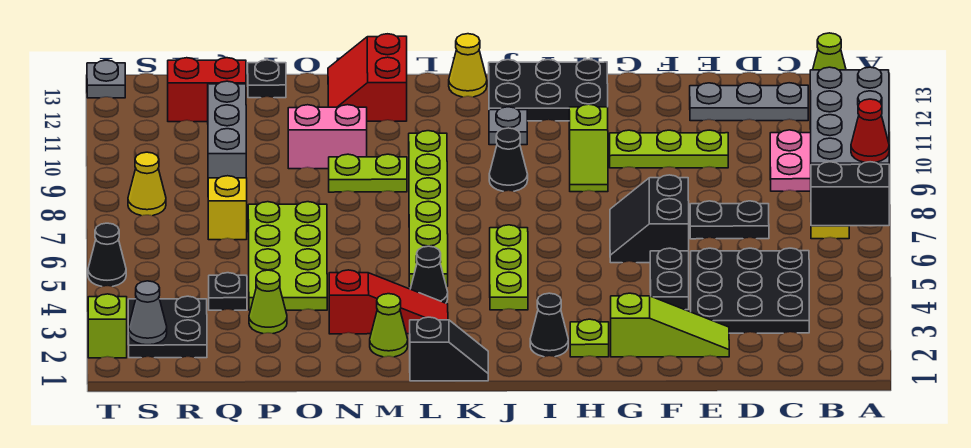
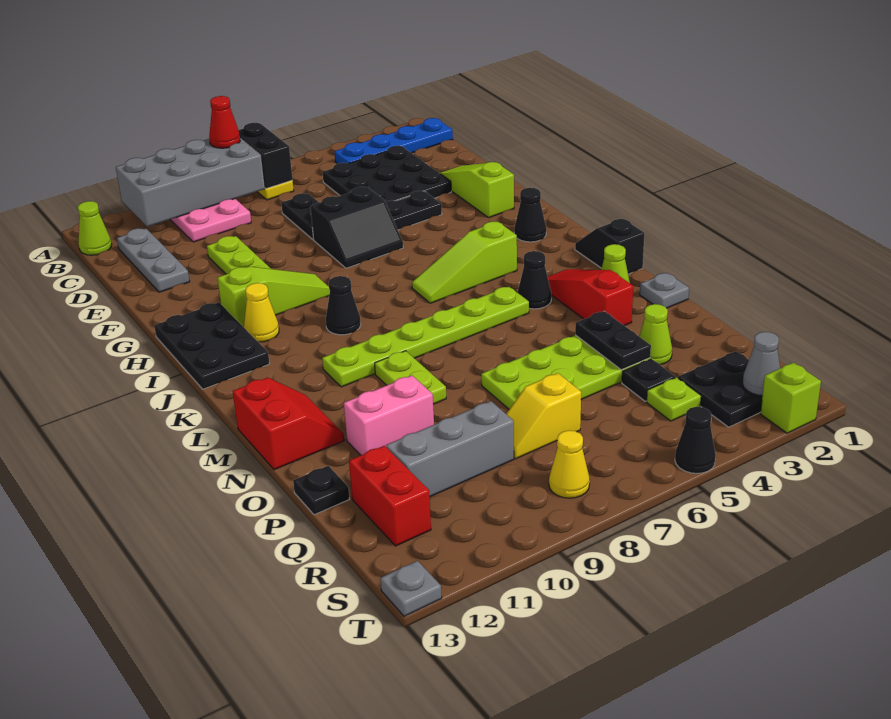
none -> blue 1x4 plate [335,118,453,164]
lime 1x1 plate [570,319,609,357] -> lime 1x1 plate moved to [647,377,701,421]
lime 1x2 slope [569,104,608,192] -> lime 1x3 slope [217,266,330,327]
lime 1x3 plate [490,225,528,310] -> lime 1x3 slope [412,221,517,303]
grey 1x1 plate [489,107,527,145] -> grey 1x1 plate moved to [640,273,689,308]
yellow 1x1 cone [449,34,487,97] -> yellow 1x1 cone moved to [244,283,279,342]
red 2x2 slope [328,34,407,121] -> red 2x2 slope turned to [233,378,344,470]
pink 1x2 brick [288,105,367,169] -> pink 1x2 brick turned to [344,376,434,455]
none -> black 1x2 plate [575,311,651,370]

